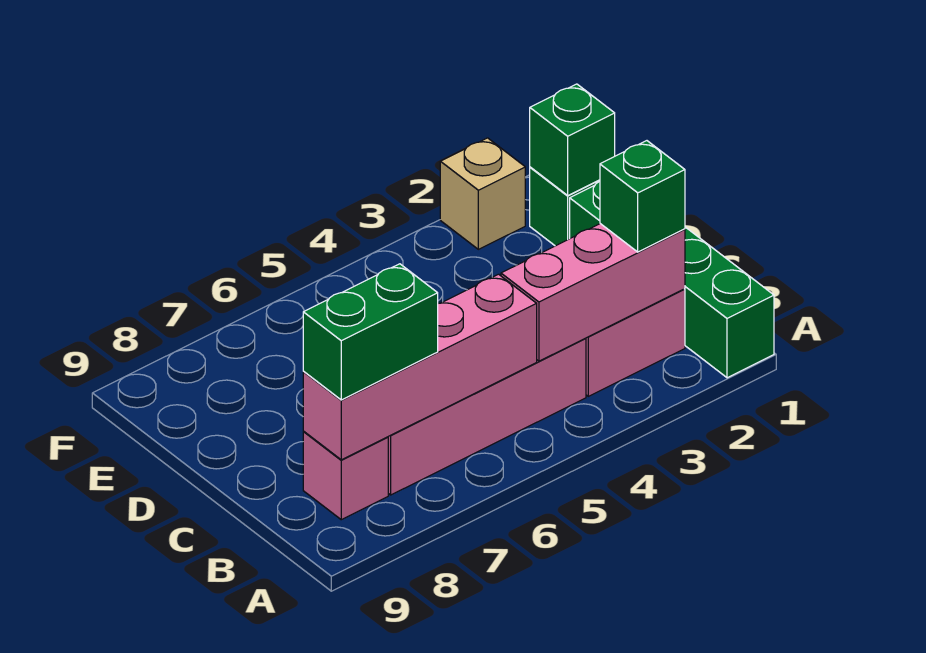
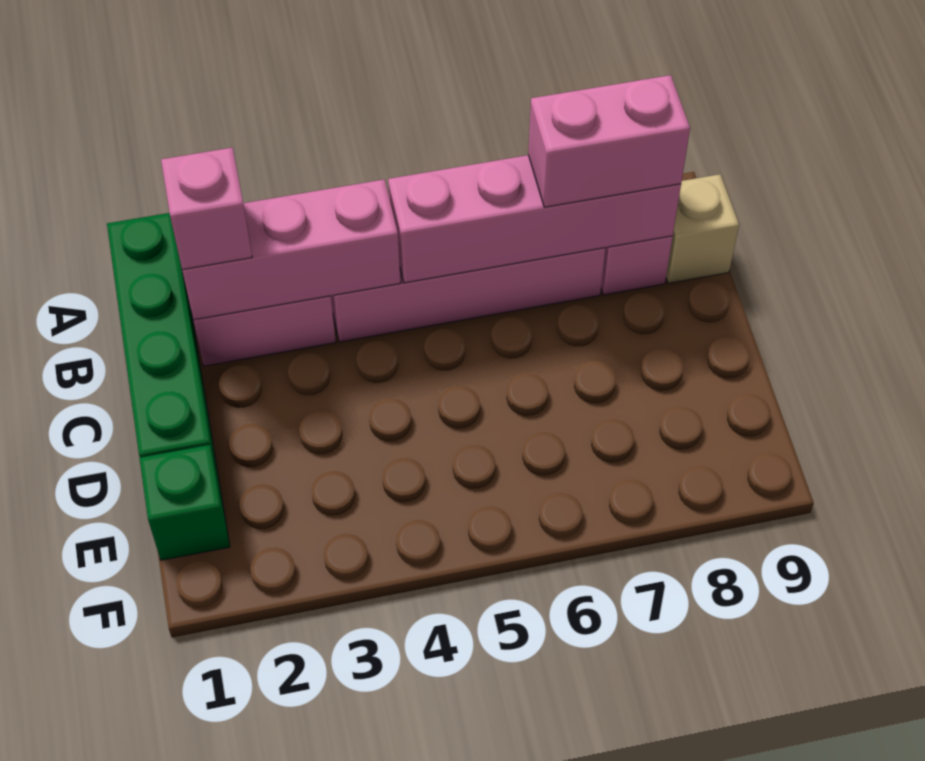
green 1x1 brick [600,141,685,252] -> pink 1x1 brick [161,148,252,270]
green 1x2 brick [303,264,438,400] -> pink 1x2 brick [528,75,690,207]
green 1x1 brick [530,84,615,195] -> none
tan 1x1 brick [440,138,525,249] -> tan 1x1 brick moved to [666,174,739,283]

